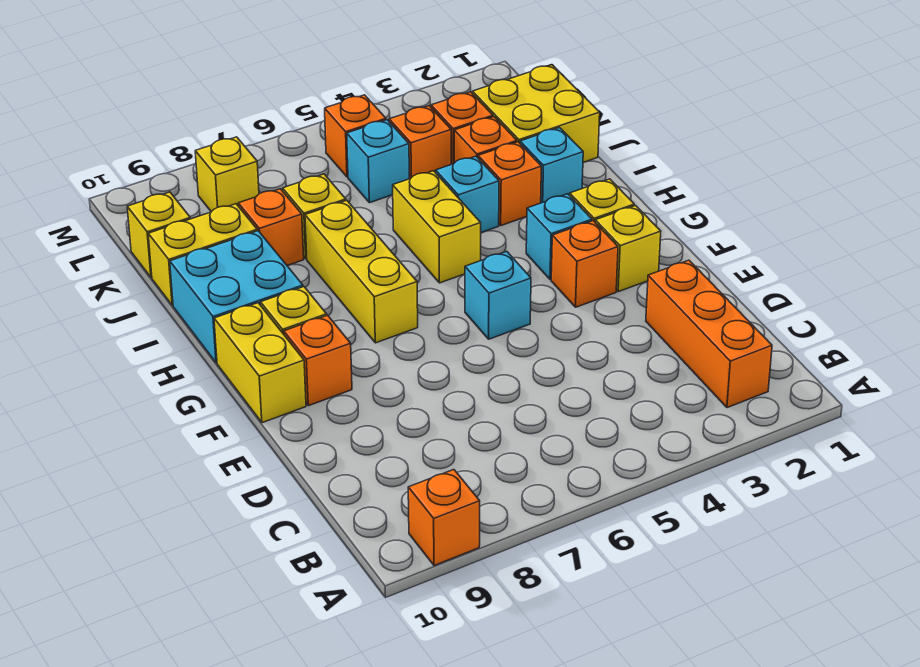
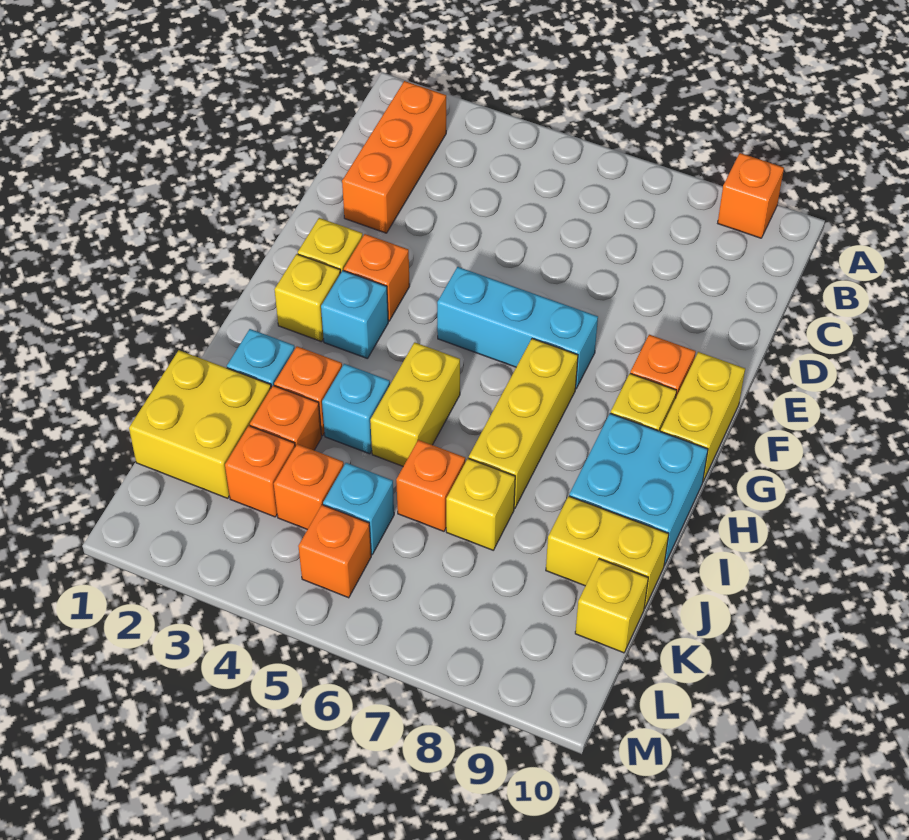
cyan 1x1 brick [465,251,531,339] -> cyan 1x3 brick [437,267,598,388]
orange 1x1 brick [238,189,304,266] -> orange 1x1 brick moved to [396,440,465,531]
yellow 1x1 brick [195,137,259,212] -> none

